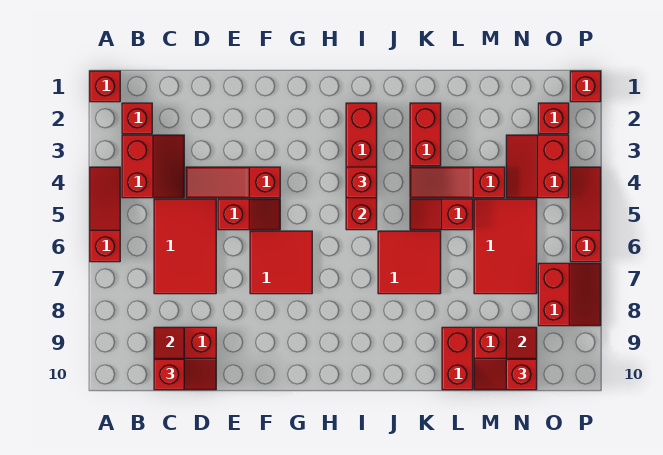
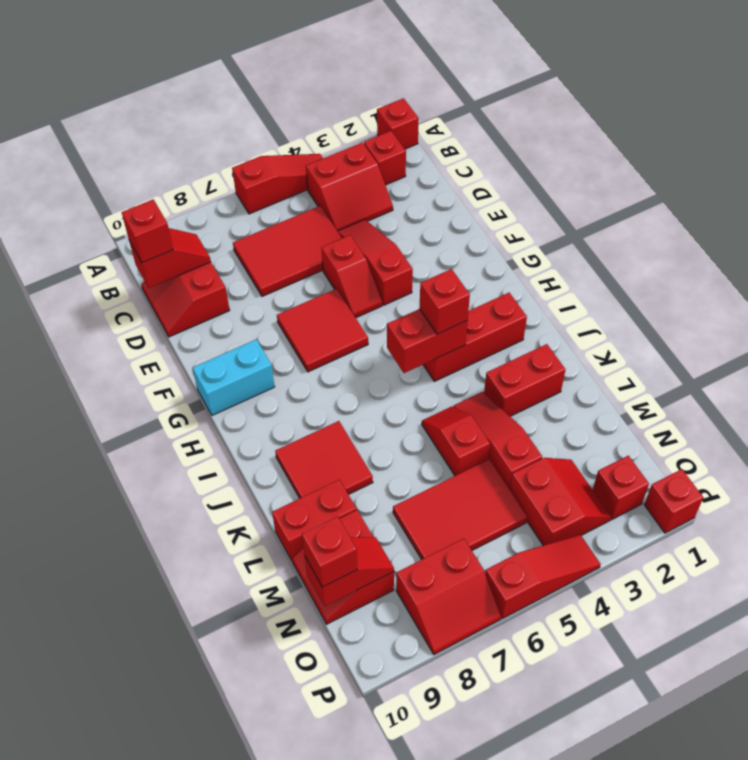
none -> cyan 1x2 brick [193,339,275,415]
red 2x2 tile [378,231,441,294] -> red 2x2 tile moved to [275,421,373,498]
red 2x2 slope [506,135,569,198] -> red 2x2 slope turned to [510,458,611,545]

